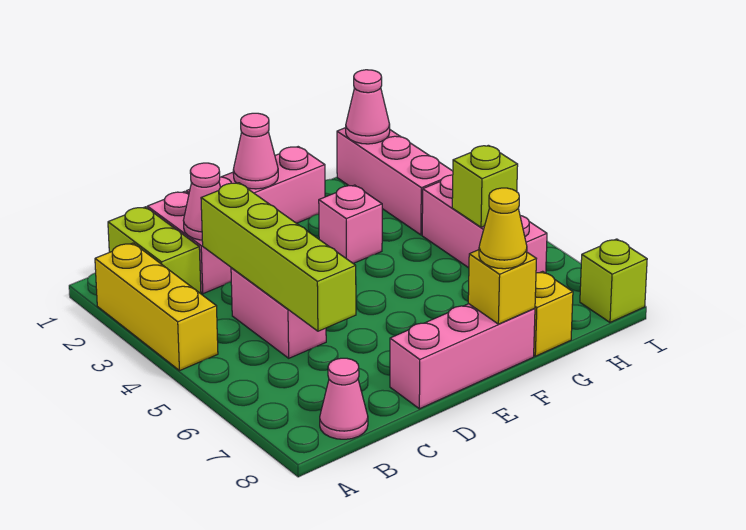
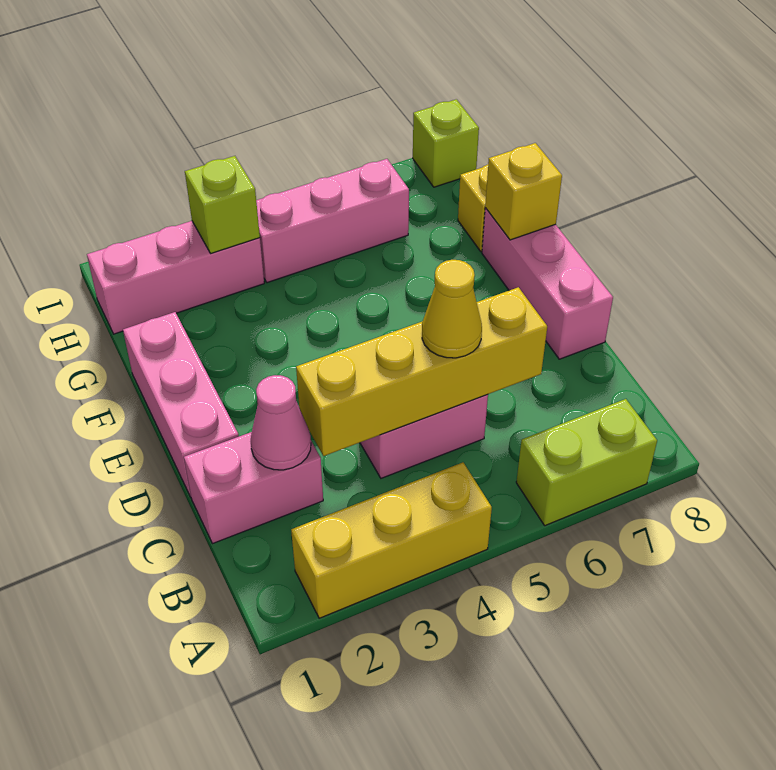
lime 1x2 brick [108,207,201,294] -> lime 1x2 brick moved to [516,399,657,526]
pink 1x1 cone [320,358,368,439] -> none
lime 1x4 brick [201,183,356,331] -> yellow 1x4 brick [296,287,547,456]
pink 1x1 cone [233,113,278,189] -> none
pink 1x1 brick [319,185,382,264] -> none
yellow 1x1 cone [479,188,527,269] -> yellow 1x1 cone moved to [422,260,482,358]
pink 1x1 cone [346,70,390,144] -> none
lime 1x1 brick [452,145,518,227] -> lime 1x1 brick moved to [185,156,260,253]

